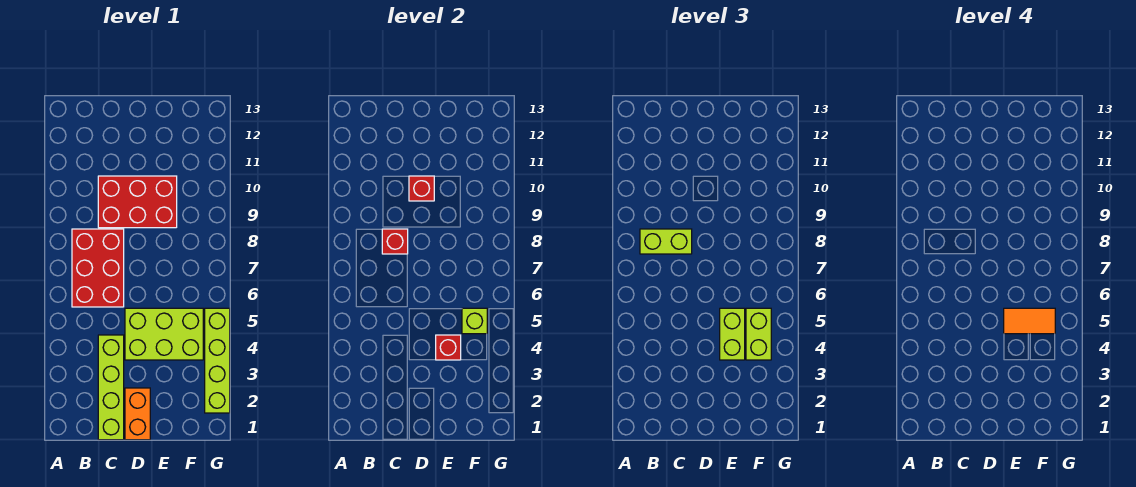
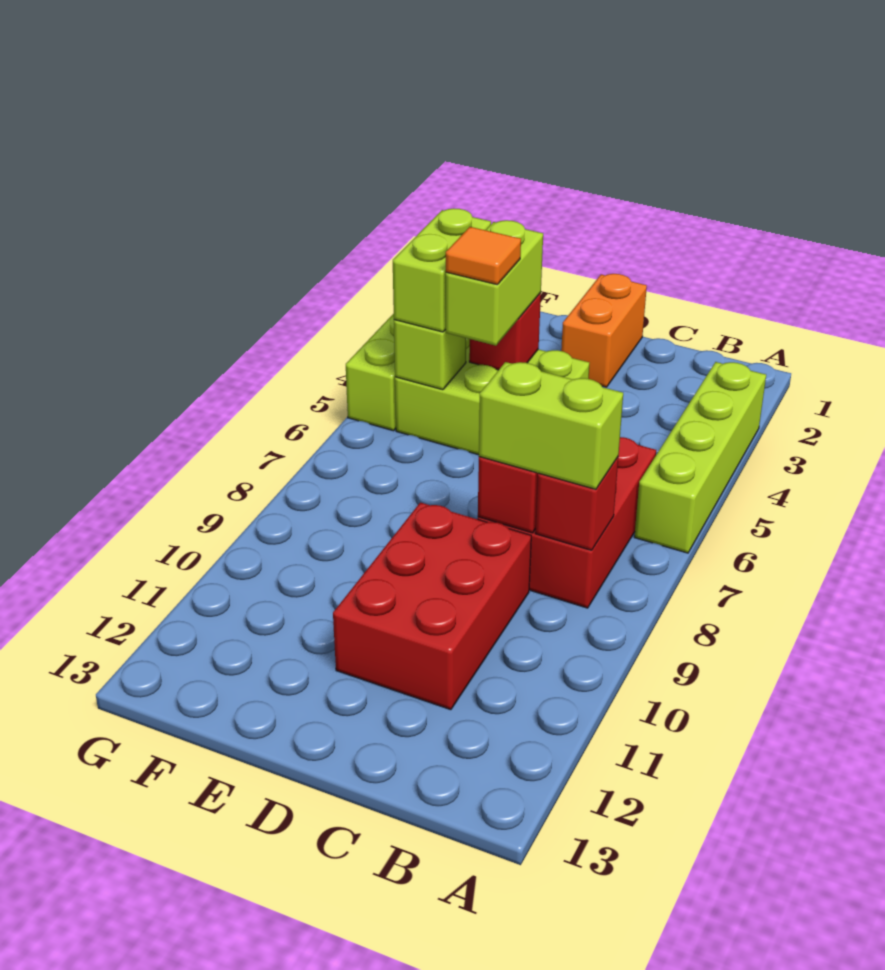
lime 1x4 brick [98,335,124,440] -> lime 1x4 brick moved to [634,362,766,553]
red 2x3 brick [98,176,177,228] -> red 2x3 brick turned to [333,502,531,710]
red 1x1 brick [409,176,434,201] -> red 1x1 brick moved to [535,457,618,550]
orange 1x2 tile [1004,308,1055,334] -> orange 1x1 tile [446,227,521,285]

